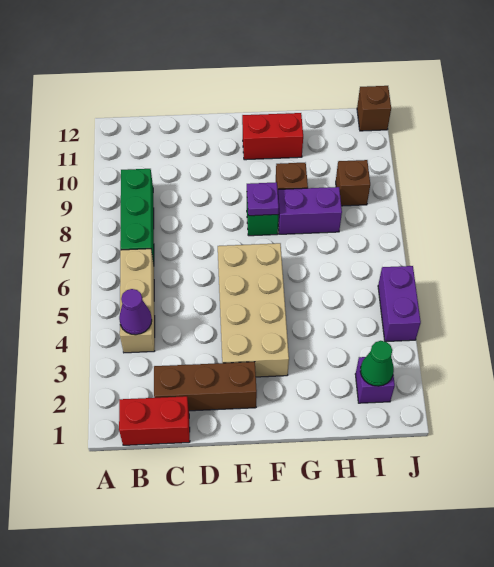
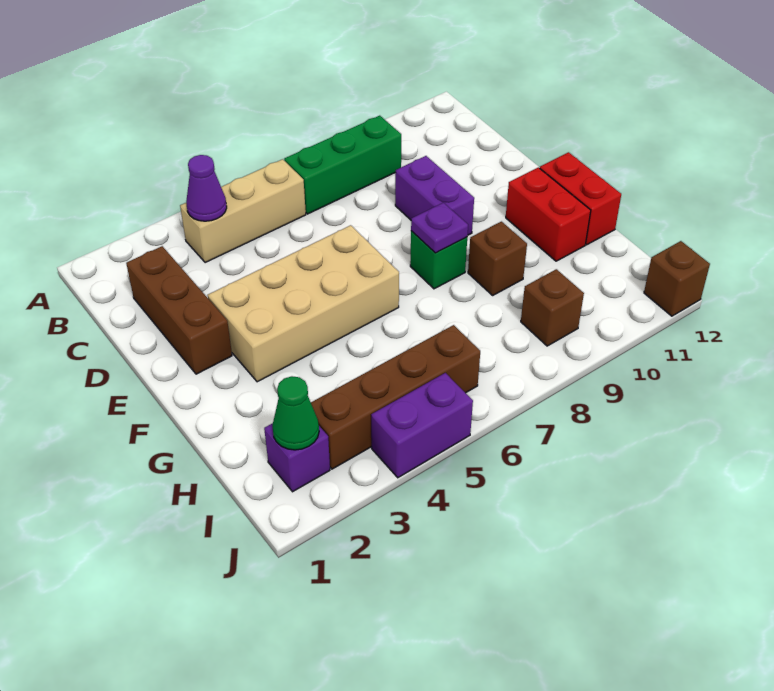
red 1x2 brick [119,396,190,445] -> red 1x2 brick moved to [540,152,621,245]
purple 1x2 brick [278,187,342,234] -> purple 1x2 brick moved to [395,156,474,235]
none -> brown 1x4 brick [311,325,480,469]

